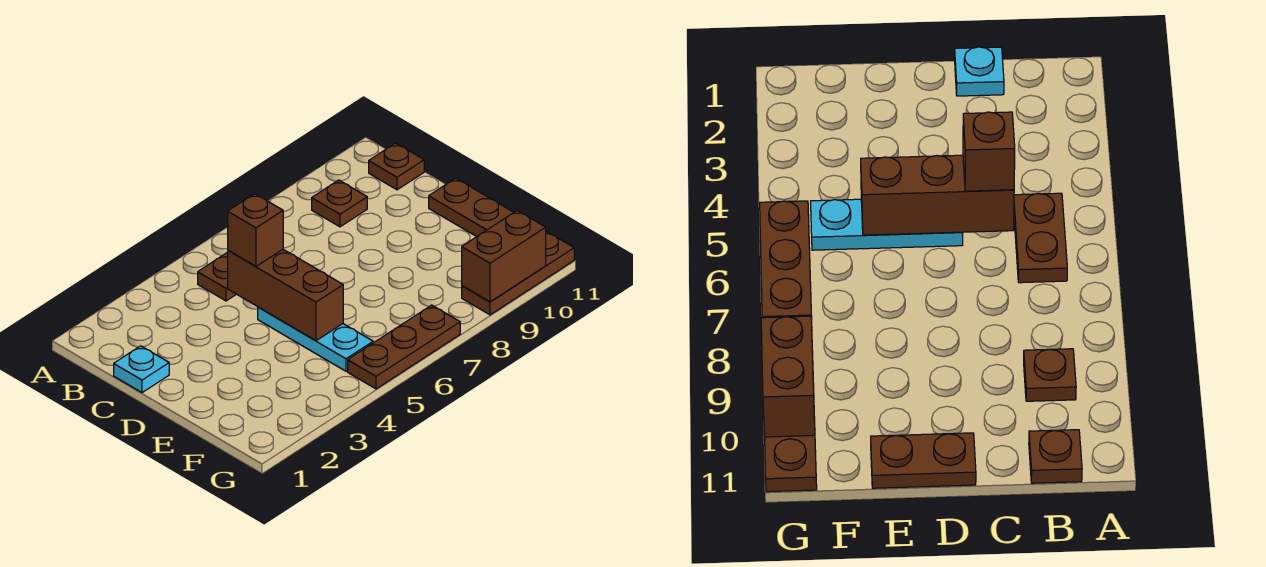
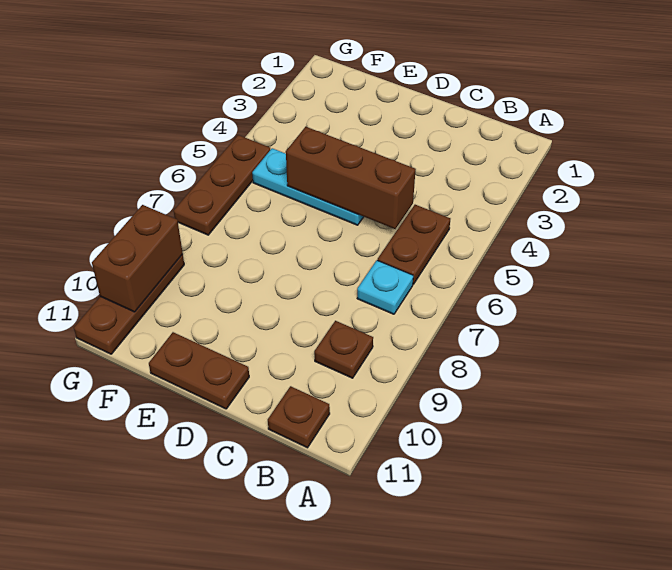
cyan 1x1 plate [114,346,169,393] -> cyan 1x1 plate moved to [357,260,413,314]
brown 1x1 brick [228,194,283,266] -> none

